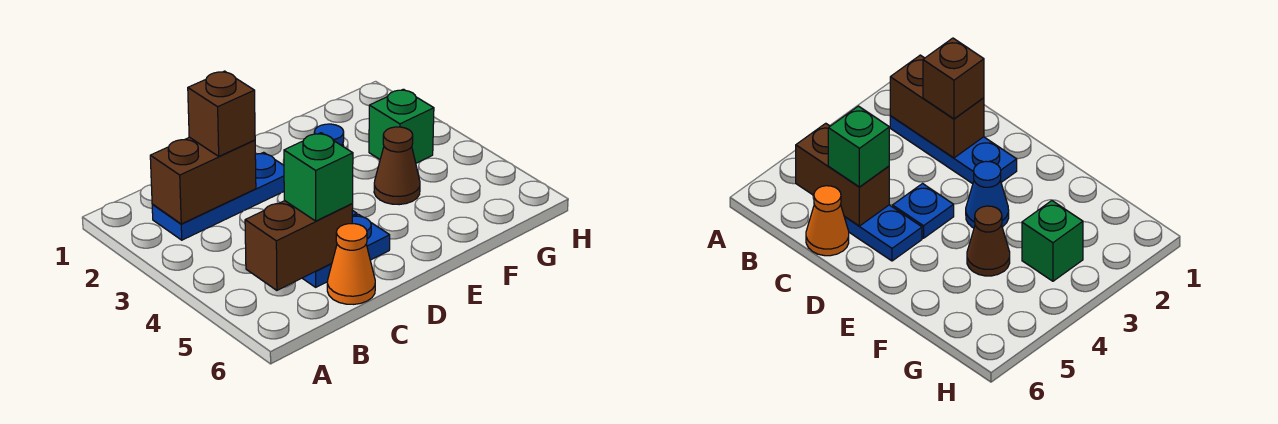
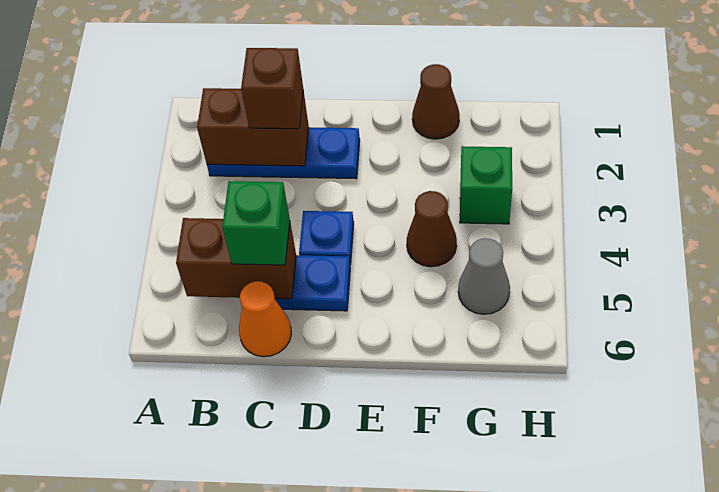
blue 1x1 cone [966,162,1009,228] -> none
none -> brown 1x1 cone [412,64,460,139]
none -> grey 1x1 cone [458,238,510,314]

